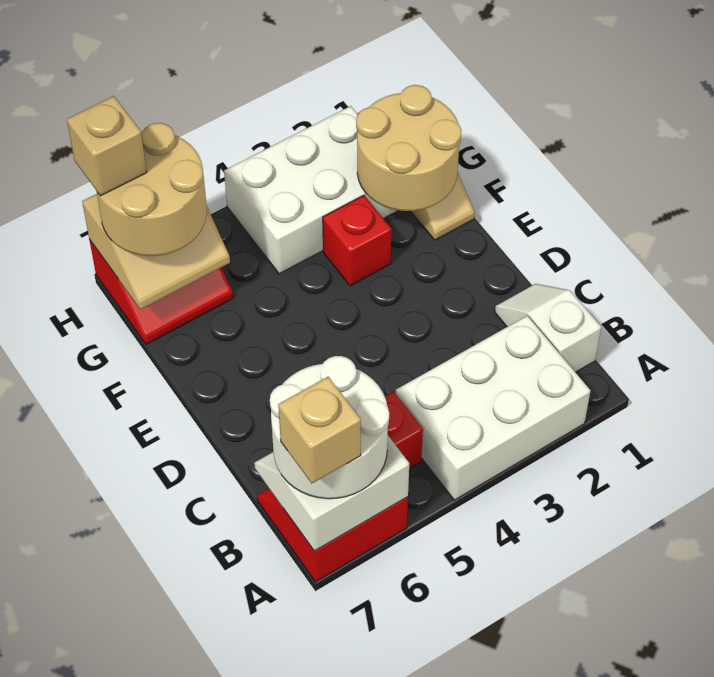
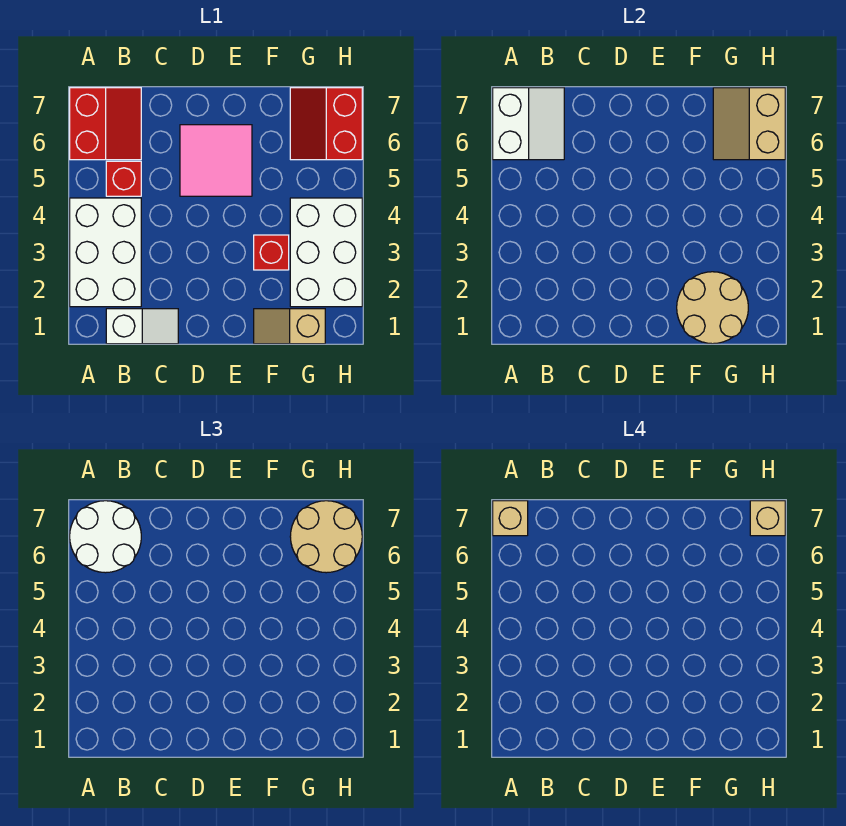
none -> pink 2x2 tile [180,125,252,196]

